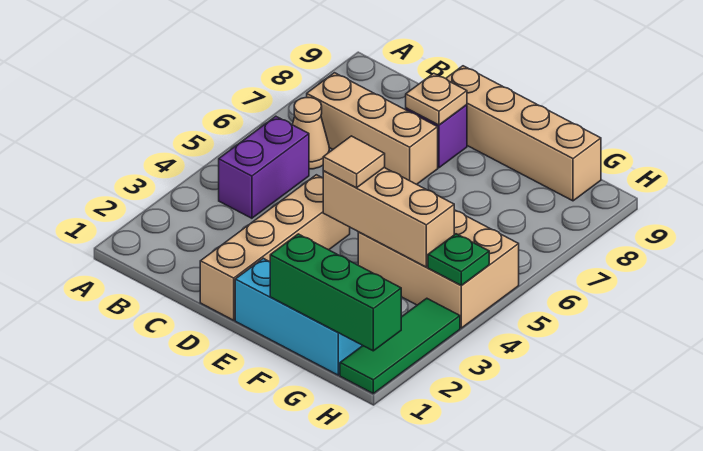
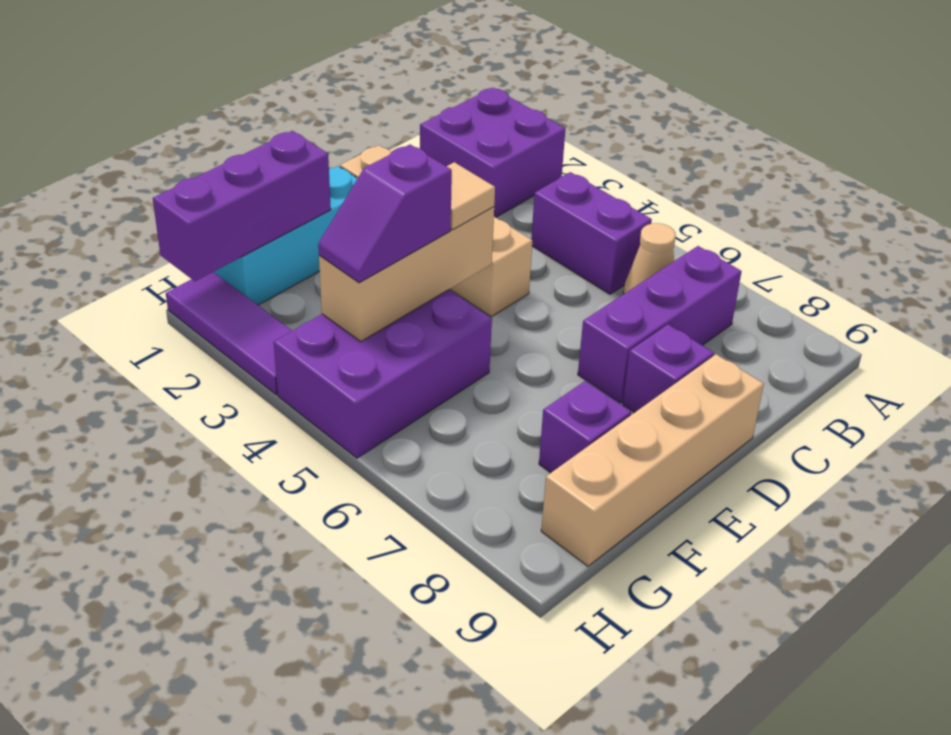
none -> purple 2x2 brick [420,88,565,217]
tan 1x3 brick [307,73,438,184] -> purple 1x3 brick [578,246,742,403]
tan 1x1 plate [406,73,467,125] -> none
green 1x3 brick [270,234,401,351] -> purple 1x3 brick [153,131,331,281]
tan 2x3 brick [358,210,519,328] -> purple 2x3 brick [274,290,492,458]
none -> purple 1x2 slope [318,145,452,283]
none -> purple 1x1 brick [539,381,631,473]
green 1x3 tile [340,298,460,393] -> purple 1x3 tile [166,272,292,395]
green 1x1 plate [428,234,489,286] -> none

